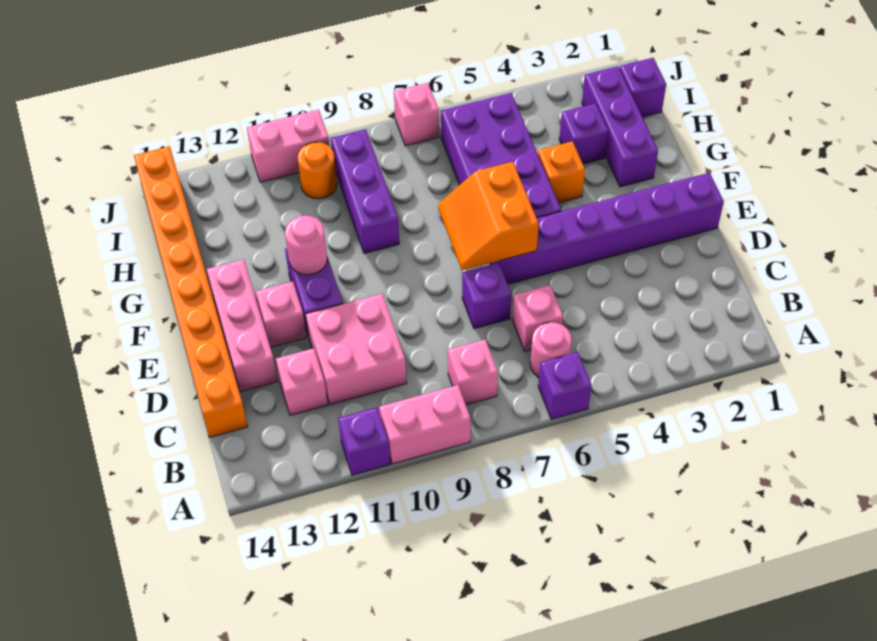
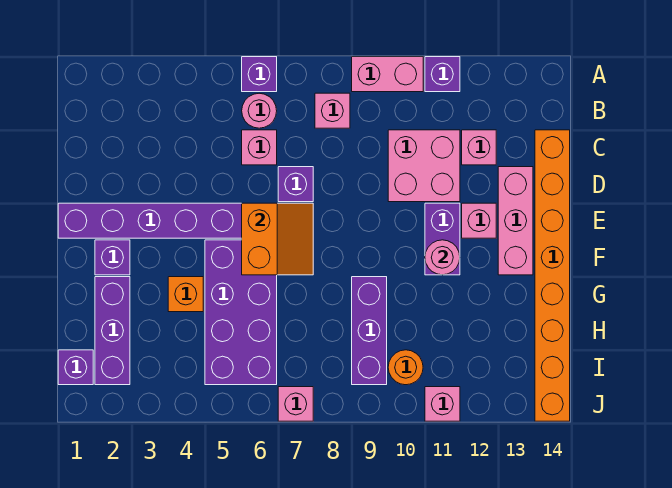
purple 1x1 brick [559,103,608,164] -> purple 1x1 brick moved to [95,240,130,275]
pink 1x2 brick [247,110,329,182] -> pink 1x1 brick [425,387,460,421]

